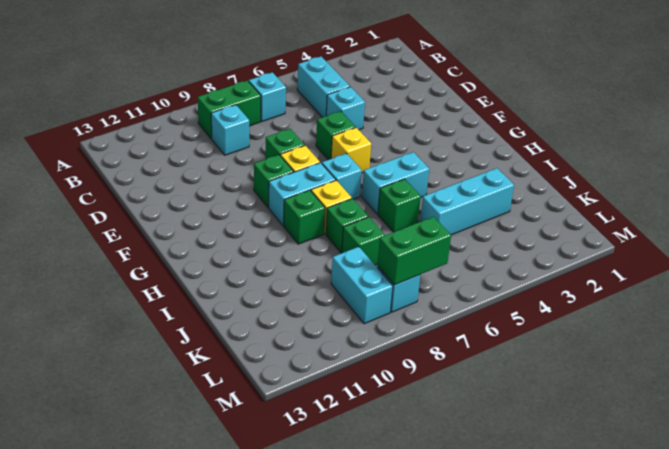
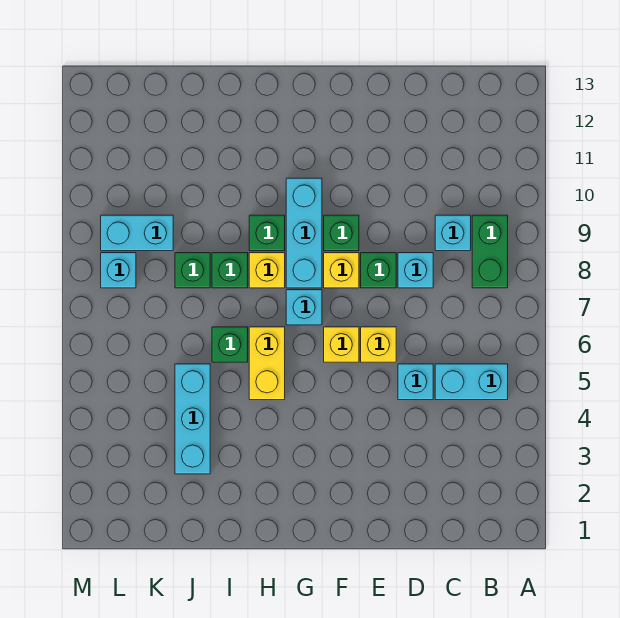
cyan 1x1 brick [249,72,286,121] -> cyan 1x1 brick moved to [398,253,433,288]
green 1x1 brick [316,111,356,160] -> yellow 1x1 brick [361,327,396,362]
cyan 1x2 brick [268,163,336,225] -> cyan 1x3 brick [286,178,322,288]
cyan 1x2 brick [362,152,429,214] -> yellow 1x2 brick [249,327,285,400]
green 1x2 brick [377,217,451,285] -> none

